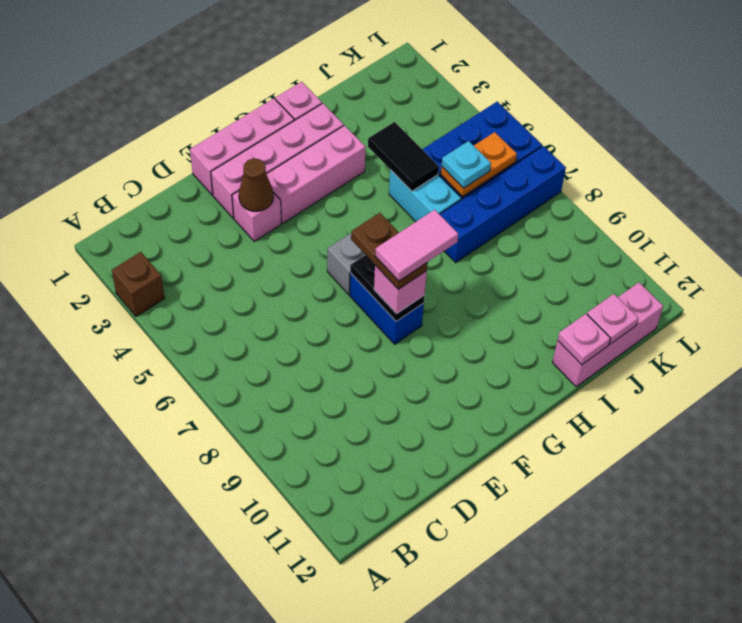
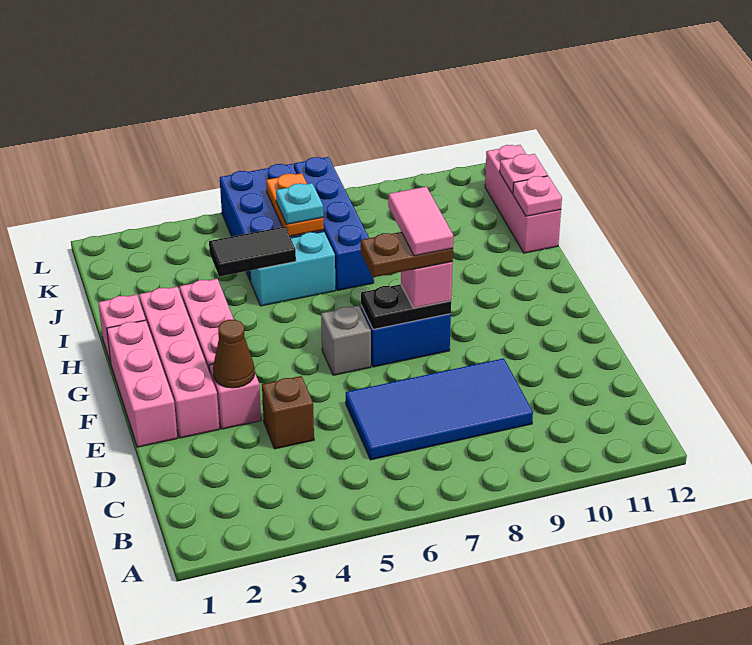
brown 1x1 brick [112,252,165,316] -> brown 1x1 brick moved to [262,376,314,449]
none -> blue 2x4 tile [346,358,533,460]

